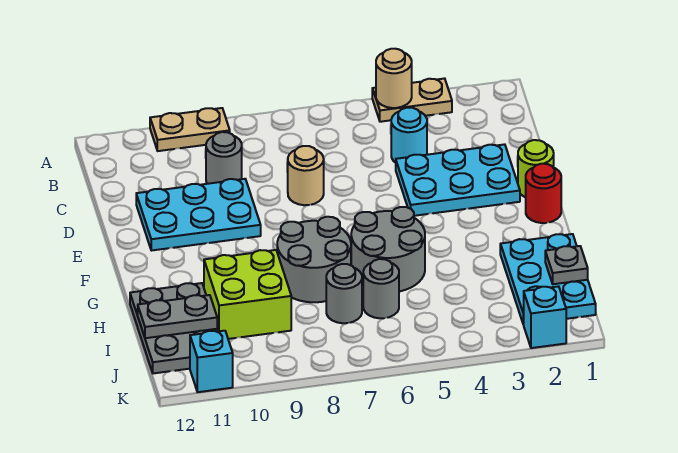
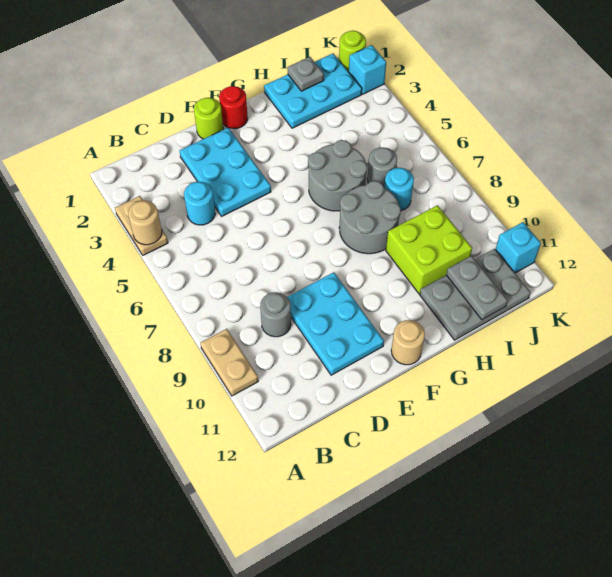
tan 1x1 round brick [288,146,324,205] -> tan 1x1 round brick moved to [391,320,425,365]
grey 1x1 round brick [326,264,362,323] -> cyan 1x1 round brick [384,168,414,211]
none -> lime 1x1 round brick [339,30,366,72]

